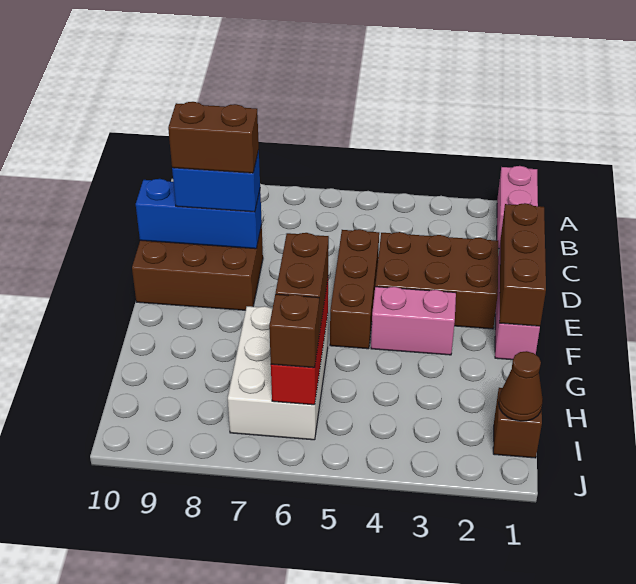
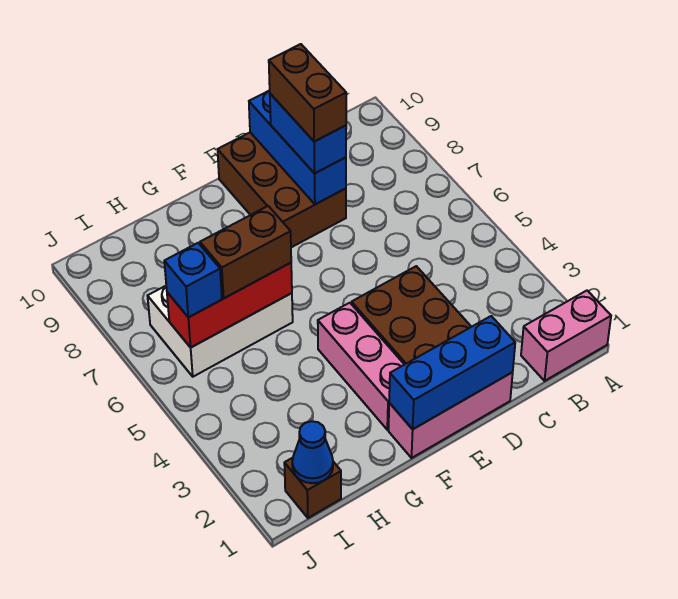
brown 1x3 brick [499,203,546,326] -> blue 1x3 brick [389,316,515,429]
brown 1x3 brick [330,229,379,349] -> none
pink 1x2 brick [371,287,456,355] -> pink 1x3 brick [318,303,404,430]
brown 1x1 cone [499,351,543,421] -> blue 1x1 cone [292,421,333,483]
brown 1x1 brick [269,294,319,368] -> blue 1x1 brick [164,243,222,317]

